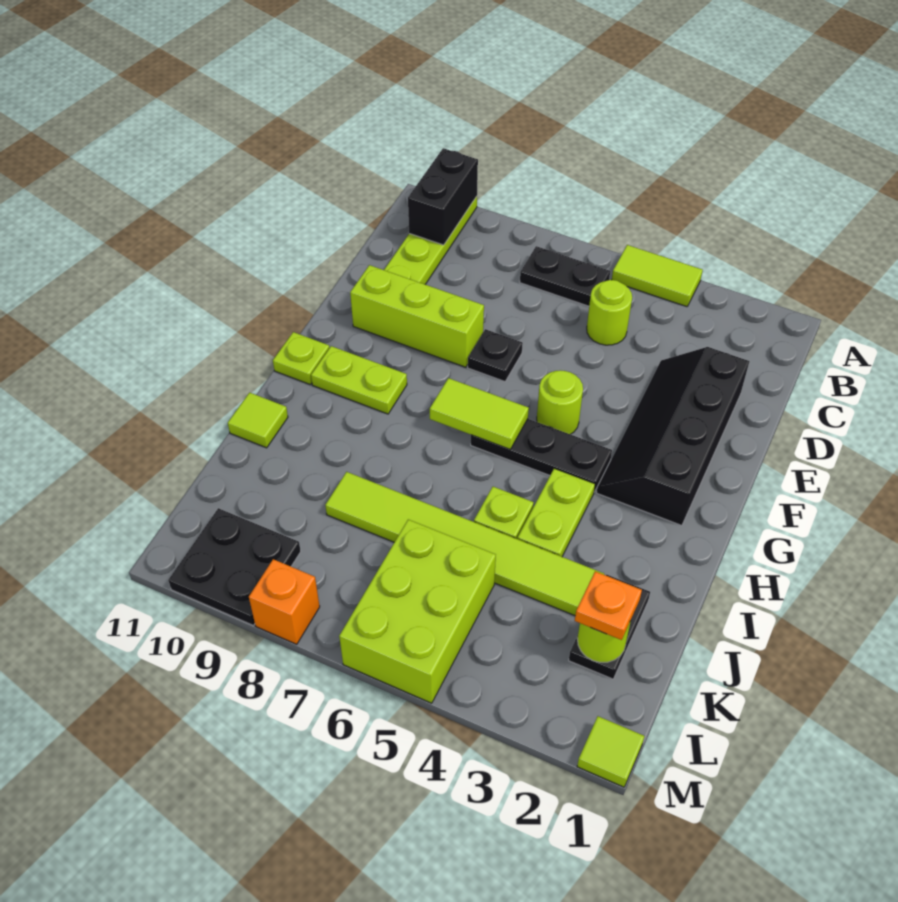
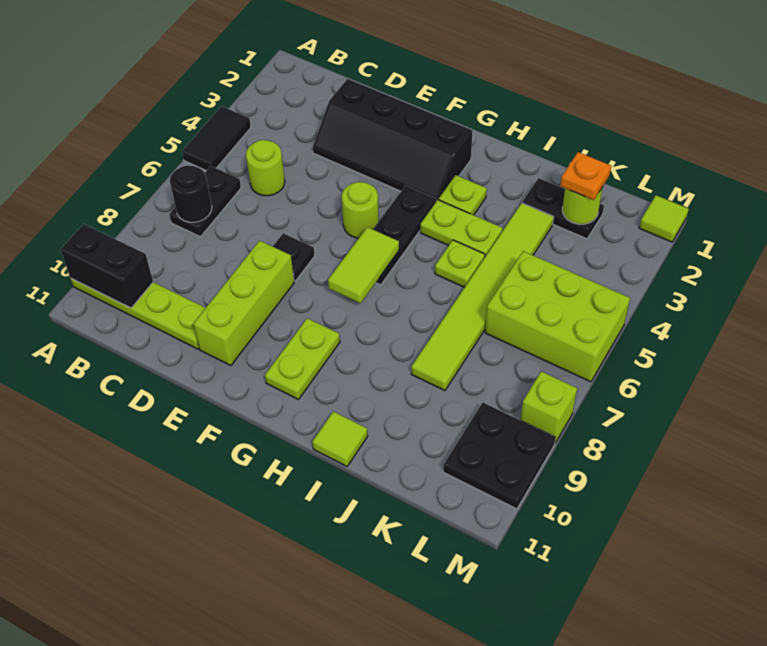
lime 1x2 tile [612,245,703,307] -> black 1x2 tile [182,106,251,171]
none -> black 1x1 round brick [170,165,212,222]
lime 1x1 plate [273,332,329,384] -> lime 1x1 plate moved to [439,175,487,215]
orange 1x1 brick [249,559,320,644] -> lime 1x1 brick [520,371,577,443]

